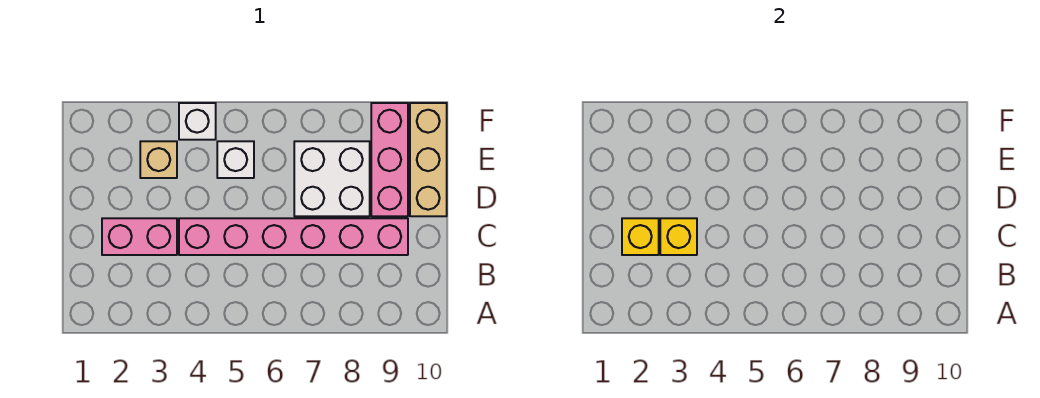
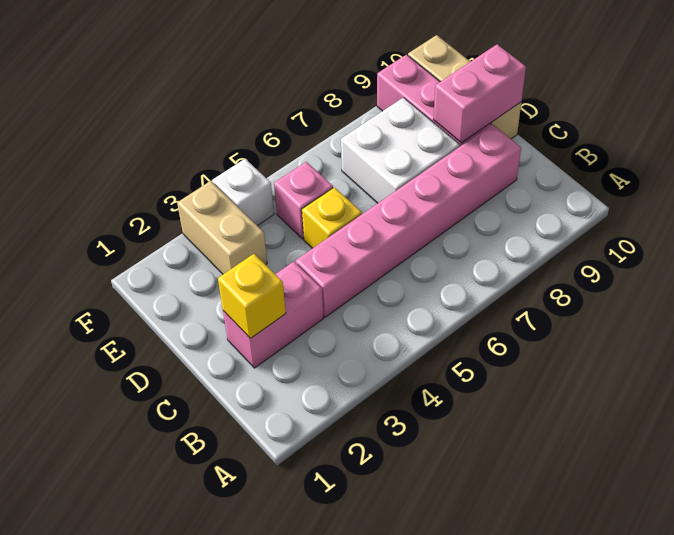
yellow 1x1 brick [660,218,697,255] -> yellow 1x1 brick moved to [302,187,362,248]
none -> pink 1x2 brick [433,44,526,143]
tan 1x1 brick [140,141,177,178] -> tan 1x2 brick [177,181,267,274]
white 1x1 brick [217,141,254,178] -> pink 1x1 brick [274,162,333,239]

